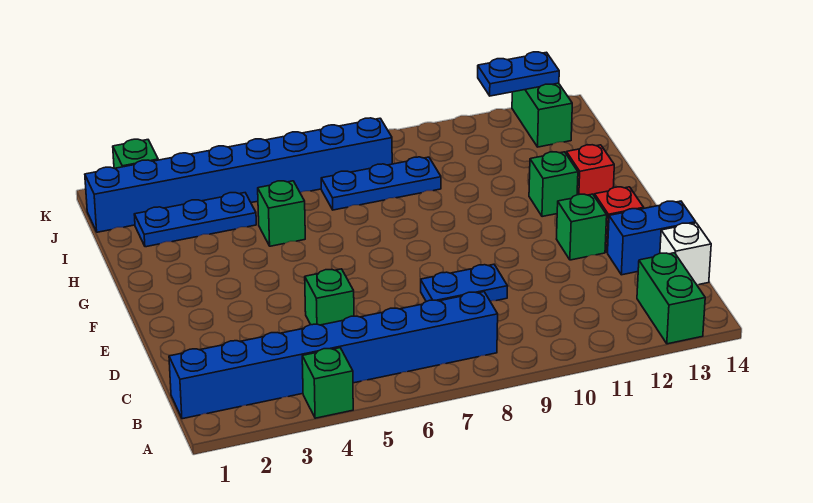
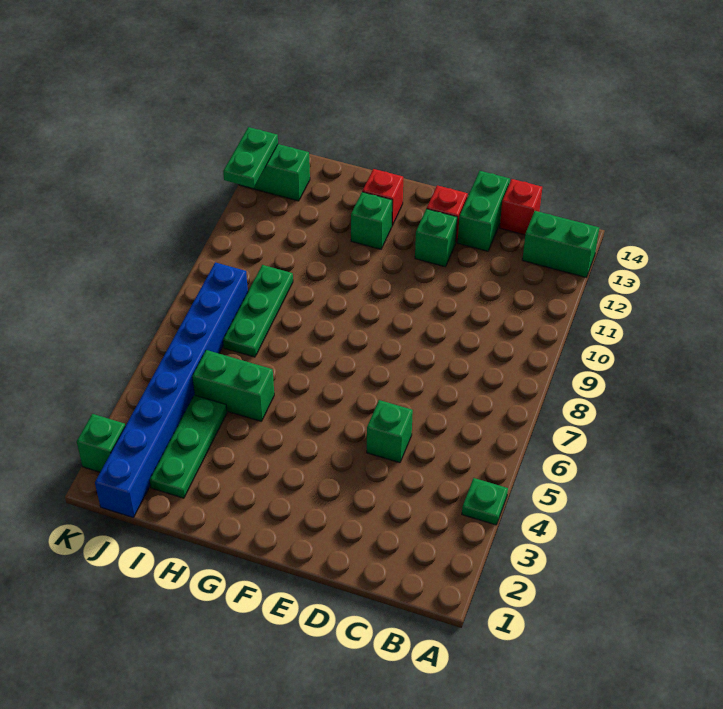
green 1x1 brick [302,348,353,418] -> green 1x1 plate [462,478,508,525]
blue 1x8 brick [169,292,498,419] -> none
white 1x1 brick [660,223,711,285] -> red 1x1 brick [500,179,542,235]
blue 1x2 plate [421,264,508,302] -> none
blue 1x2 brick [608,201,696,275] -> green 1x2 brick [458,171,510,251]
green 1x1 brick [258,181,305,246] -> green 1x2 brick [192,350,274,421]
blue 1x3 plate [134,193,256,247] -> green 1x3 plate [150,395,227,498]
blue 1x3 plate [321,157,441,210] -> green 1x3 plate [223,265,293,357]
blue 1x2 plate [478,52,559,96] -> green 1x2 plate [223,127,278,188]

